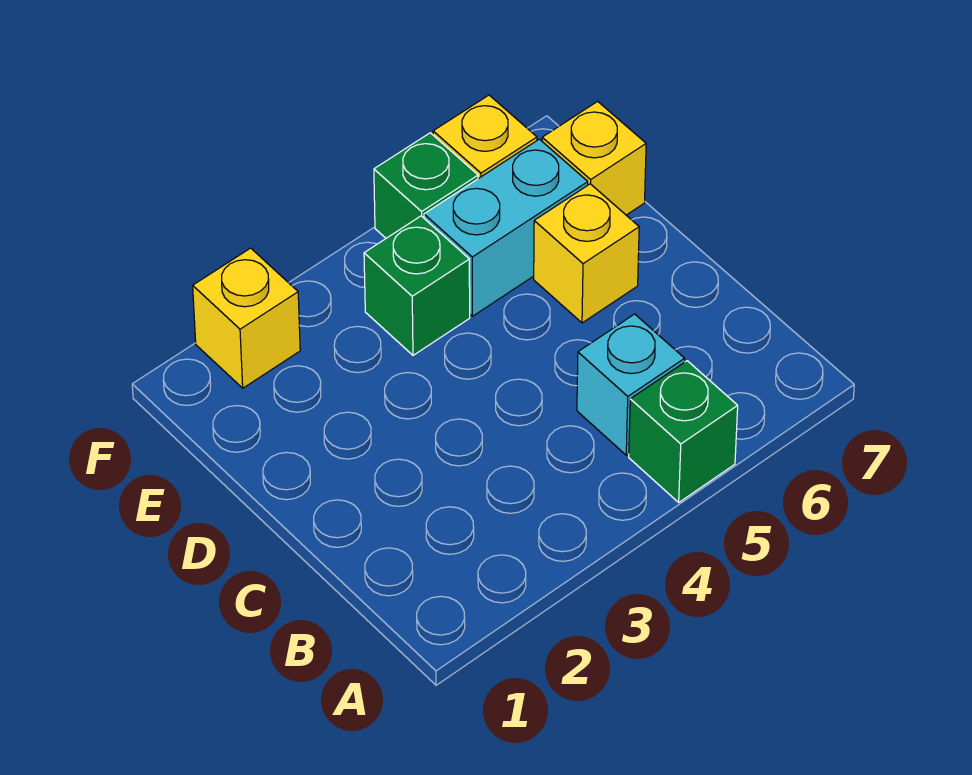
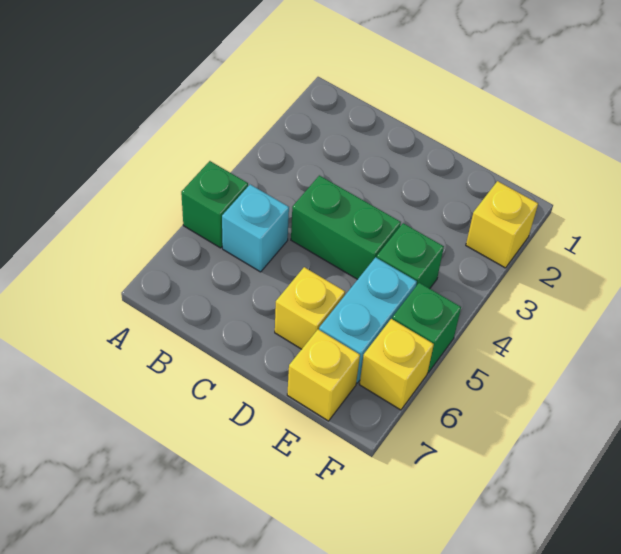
none -> green 1x2 brick [291,175,401,279]

